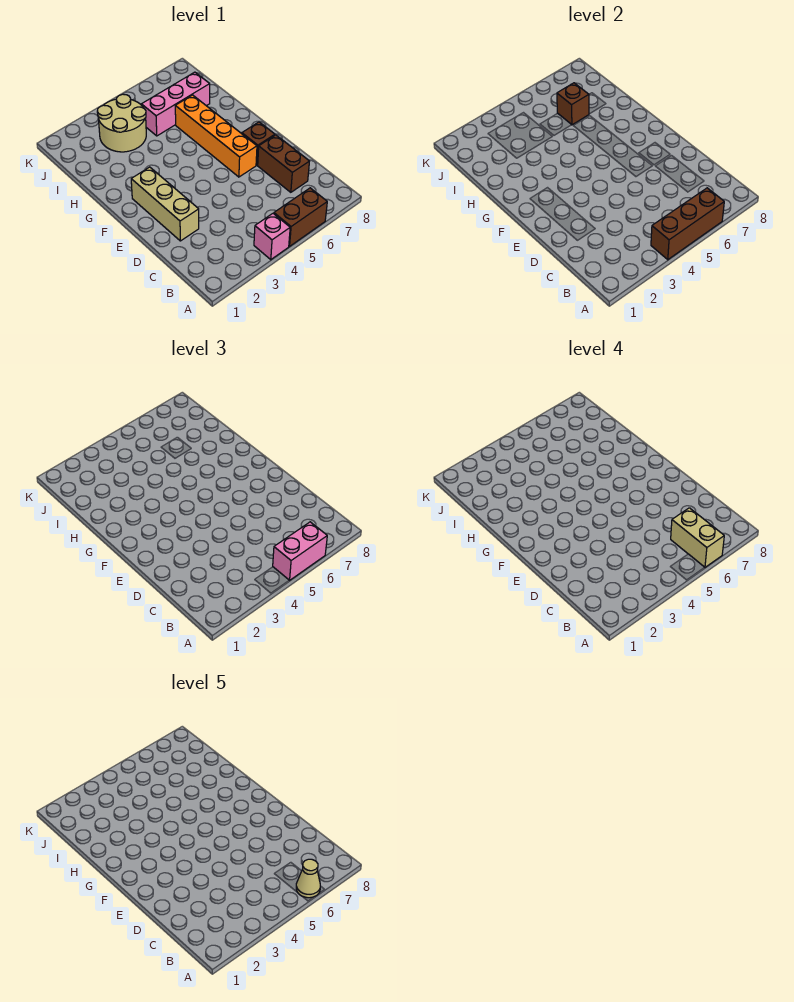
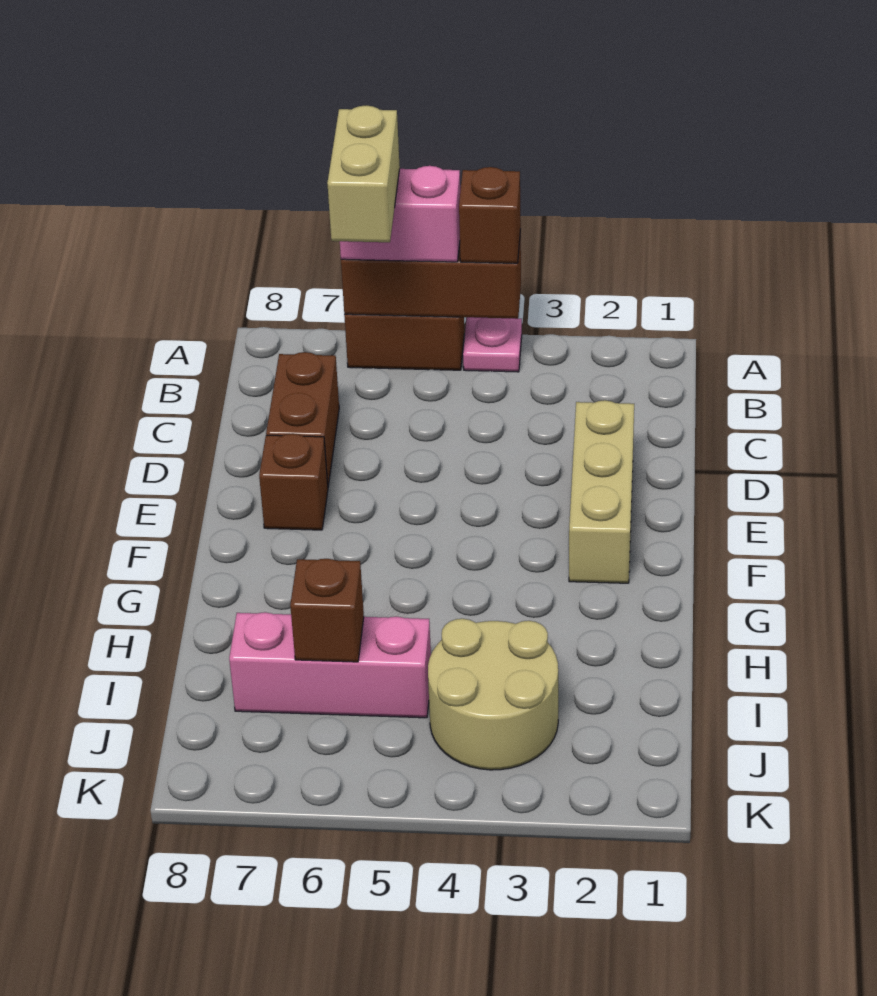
pink 1x1 brick [254,214,290,260] -> pink 1x1 plate [463,317,522,372]
none -> brown 1x1 brick [459,167,521,263]
tan 1x1 cone [296,859,320,898] -> none
orange 1x4 brick [175,95,257,177] -> none

